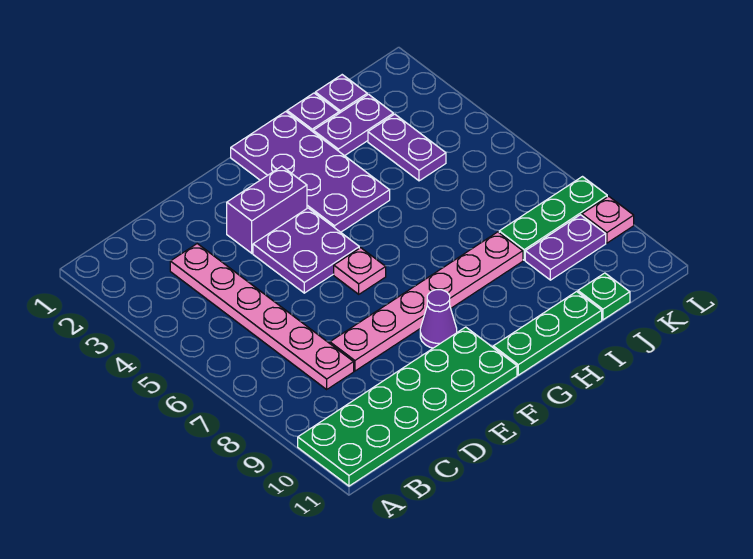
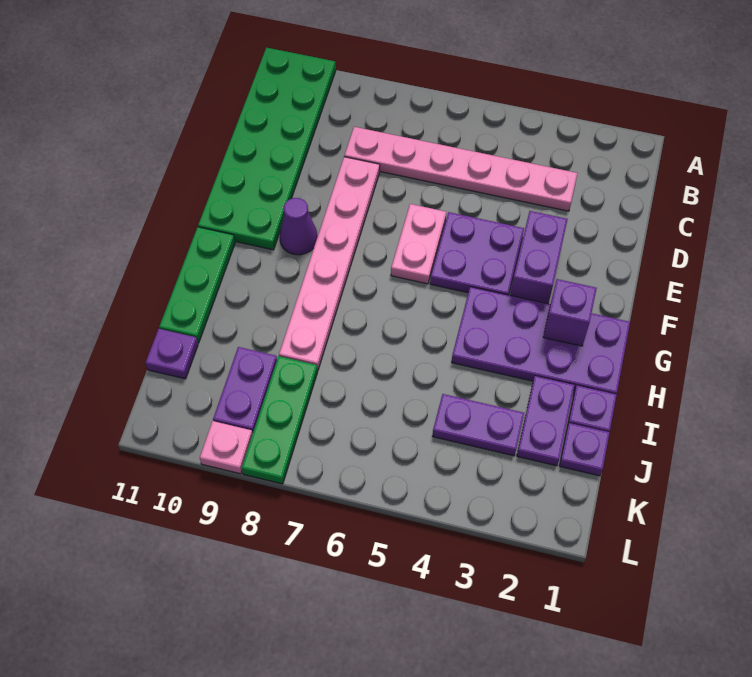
pink 1x1 plate [334,248,386,294] -> pink 1x2 plate [391,204,446,284]
none -> purple 1x1 brick [543,279,597,346]
green 1x1 plate [578,273,630,320] -> purple 1x1 plate [146,329,198,379]

